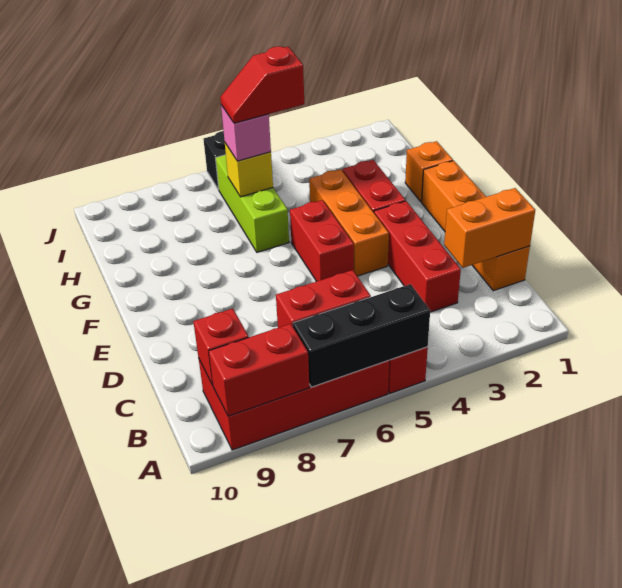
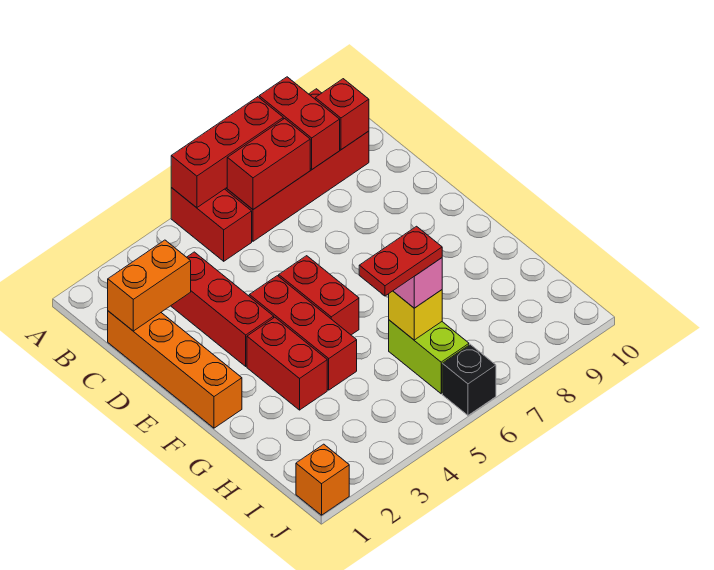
black 1x3 brick [293,284,430,387] -> red 1x3 brick [171,97,283,208]
red 1x2 brick [209,324,309,416] -> red 1x2 brick turned to [259,77,340,169]
orange 1x3 brick [309,169,389,276] -> red 1x3 brick [249,276,357,390]
orange 1x1 brick [405,141,453,202] -> orange 1x1 brick moved to [296,444,349,515]
lime 1x3 brick [216,155,289,252] -> lime 1x2 brick [389,320,469,394]
red 1x2 slope [220,46,304,123] -> red 1x2 plate [359,226,442,296]

